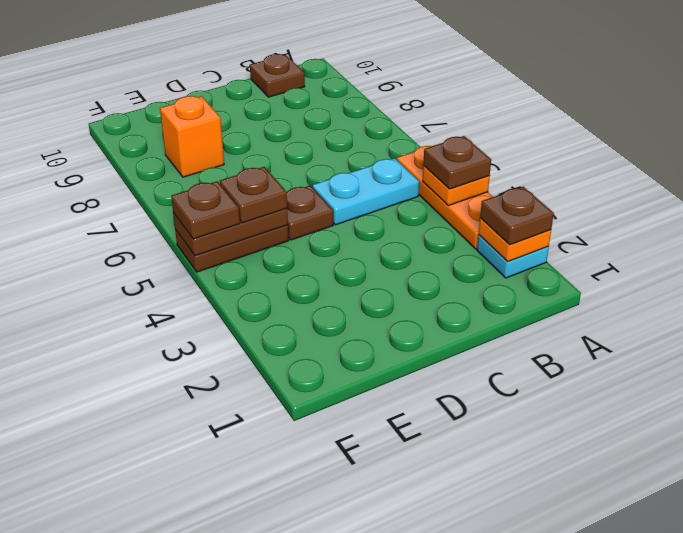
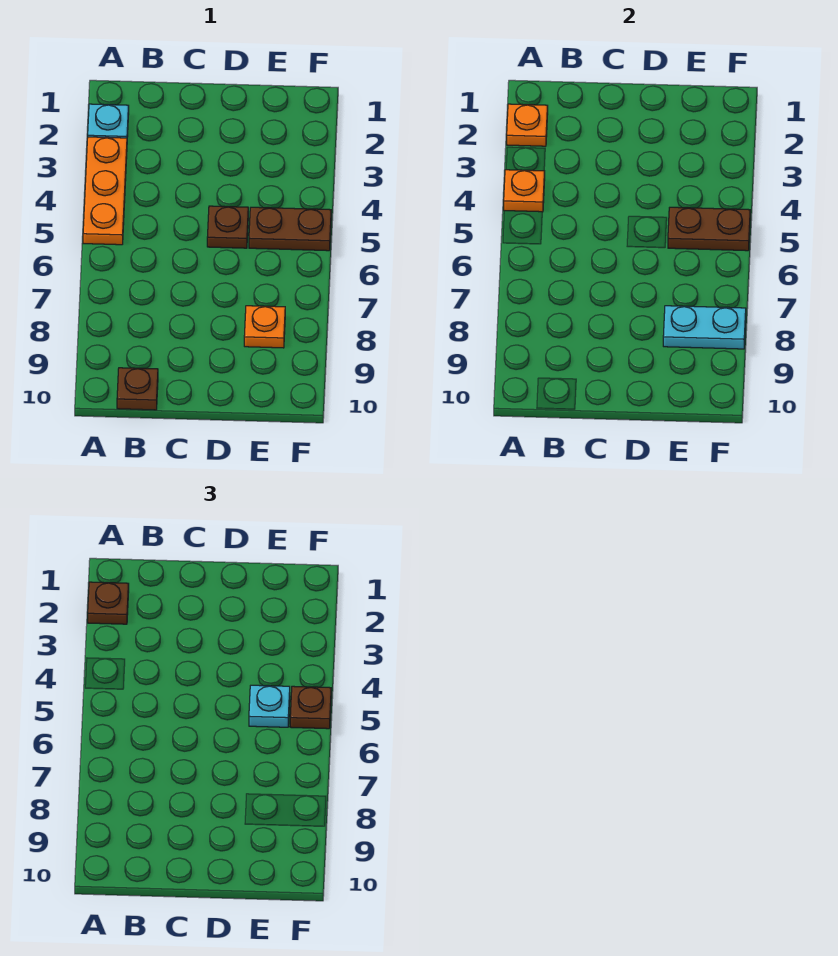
brown 1x1 plate [423,136,491,189] -> none
cyan 1x2 plate [312,158,419,225] -> cyan 1x2 plate moved to [663,306,746,349]
brown 1x1 plate [220,167,287,223] -> cyan 1x1 plate [249,685,290,727]
orange 1x1 brick [160,96,224,177] -> orange 1x1 plate [244,306,285,348]

